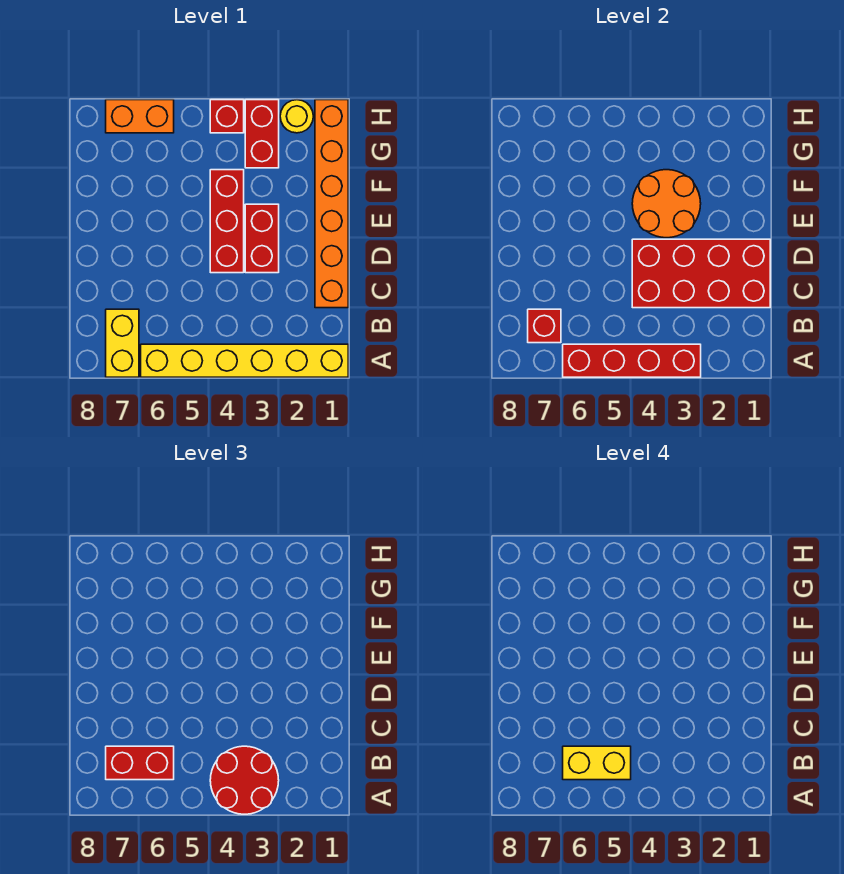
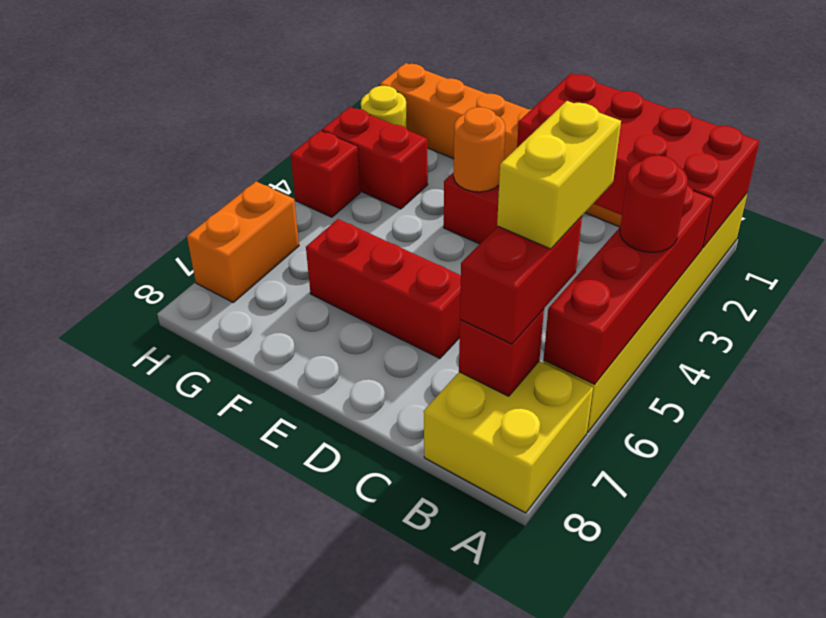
red 2x2 round brick [210,746,279,814] -> red 1x1 round brick [620,155,688,252]
yellow 1x2 brick [106,309,139,377] -> yellow 2x2 brick [424,361,593,513]
red 2x4 brick [632,239,770,308] -> red 2x4 brick turned to [517,73,760,248]
red 1x3 brick [210,170,244,273] -> red 1x3 brick moved to [306,219,461,358]
orange 2x2 round brick [632,170,701,238] -> orange 1x1 round brick [454,107,505,192]

